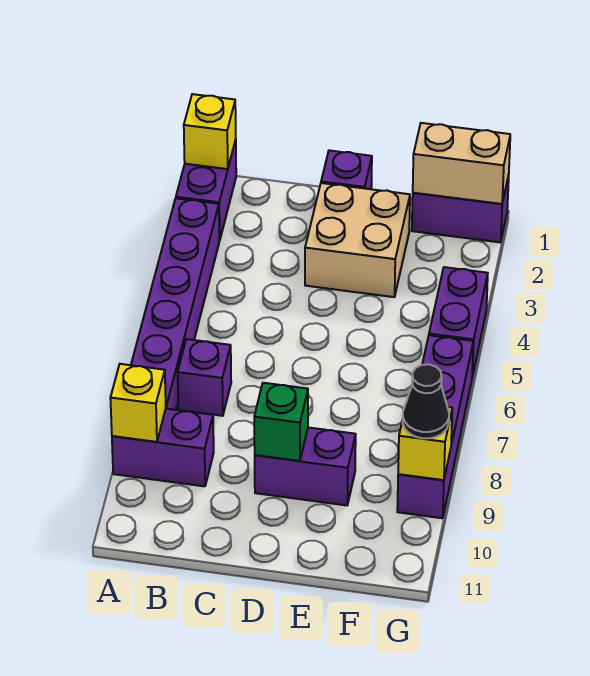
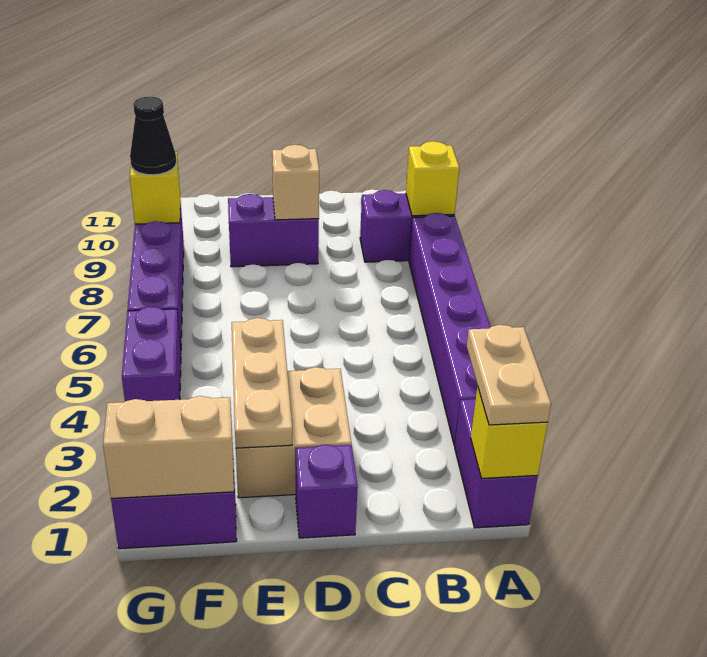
none -> tan 1x2 plate [467,325,551,425]
purple 1x1 brick [178,339,231,416] -> none
green 1x1 brick [254,383,308,461] -> tan 1x1 brick [272,145,319,220]
none -> tan 1x3 plate [232,318,292,448]

